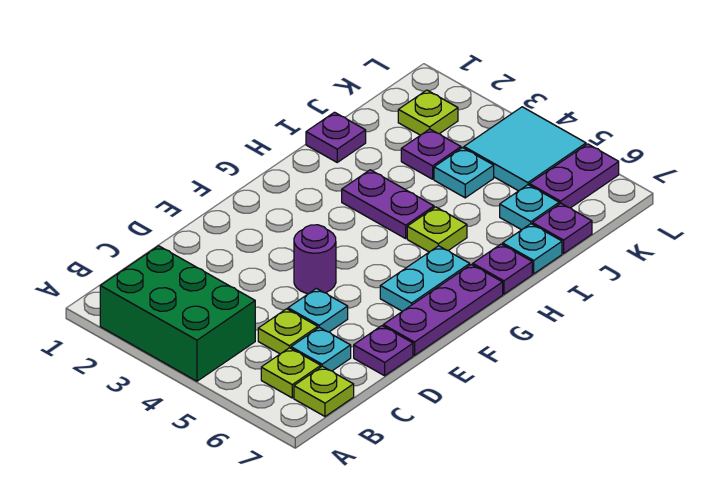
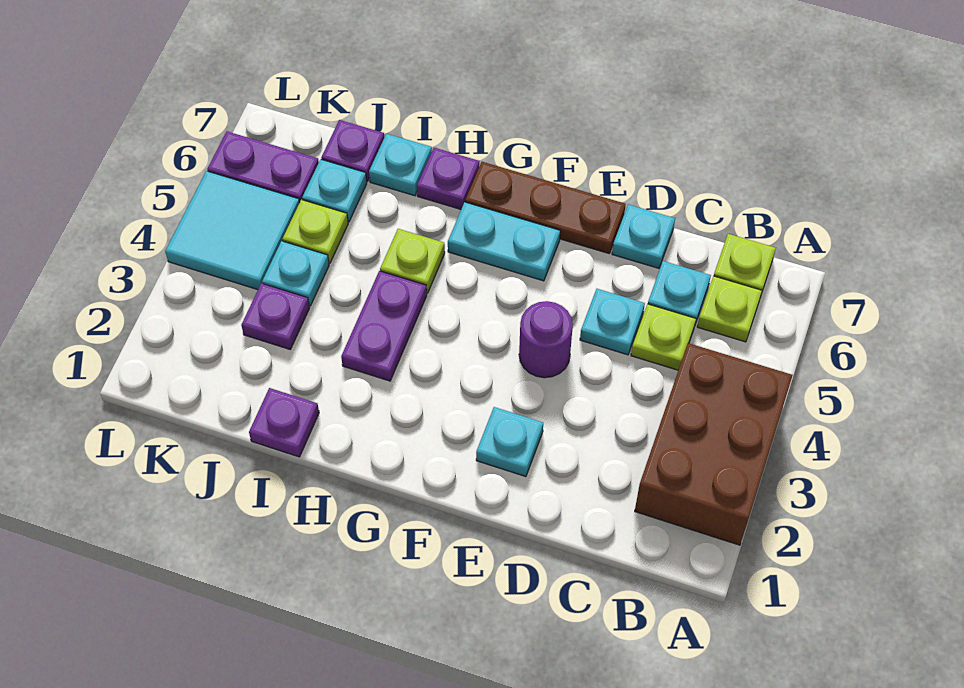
green 2x3 brick [100,246,255,381] -> brown 2x3 brick [635,343,793,545]
purple 1x1 plate [354,326,413,376] -> cyan 1x1 plate [612,204,675,268]
none -> cyan 1x1 plate [476,407,543,477]
purple 1x3 plate [383,264,503,355] -> brown 1x3 plate [465,162,626,253]
lime 1x1 plate [398,90,458,135] -> lime 1x1 plate moved to [282,200,348,263]

